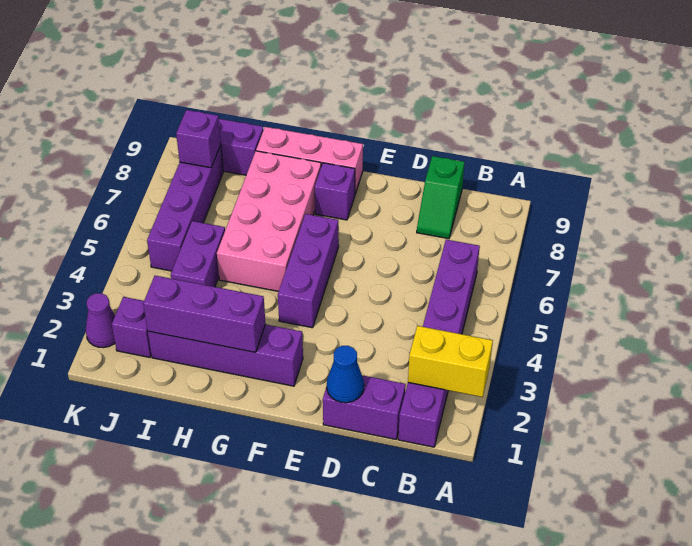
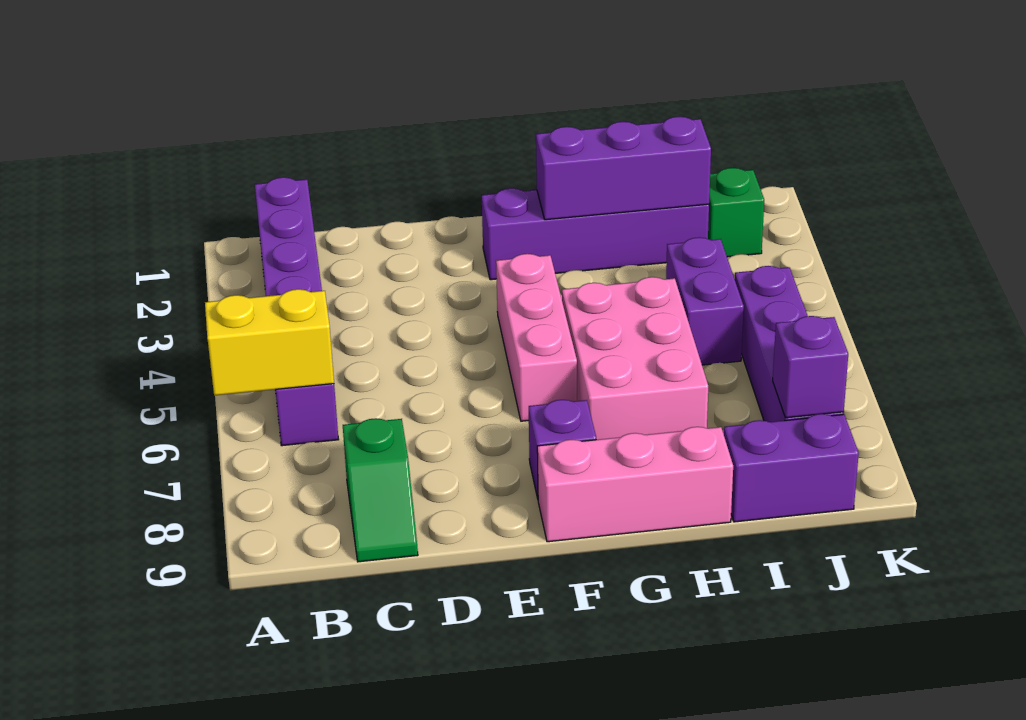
yellow 1x2 brick [408,326,493,397] -> yellow 1x2 brick moved to [205,289,334,396]
purple 1x2 brick [323,375,406,439] -> none
green 1x2 slope [417,156,465,239] -> green 1x2 slope turned to [343,418,418,562]
blue 1x1 cone [327,346,364,403] -> none
purple 1x3 brick [278,214,339,328] -> pink 1x3 brick [496,254,577,421]
pink 2x4 brick [217,151,321,291] -> pink 2x3 brick [562,277,708,440]
purple 1x1 brick [112,297,151,357] -> green 1x1 brick [708,168,764,257]
purple 1x1 cone [86,293,115,348] -> none

